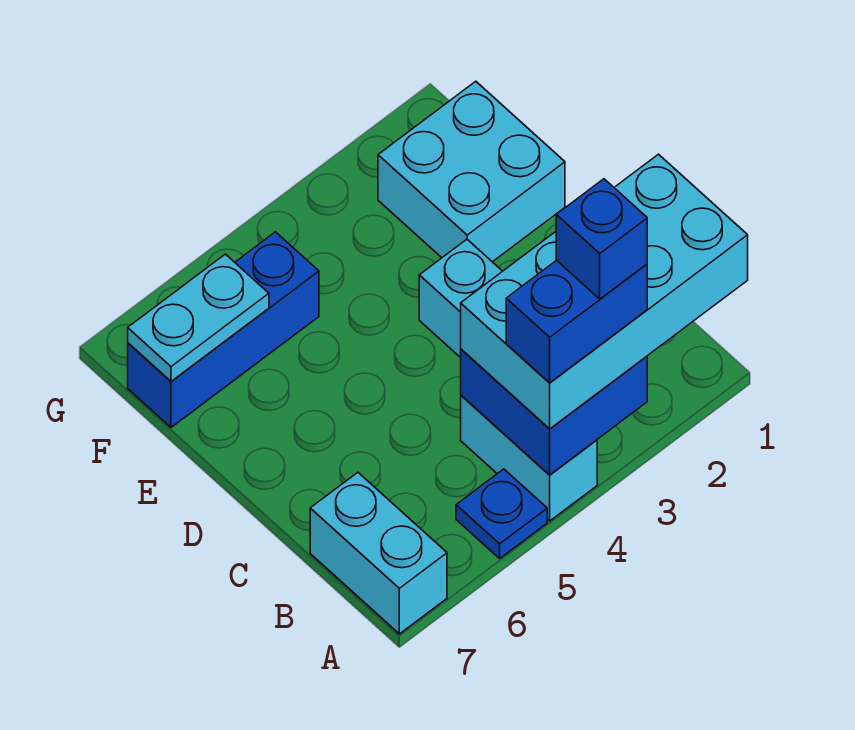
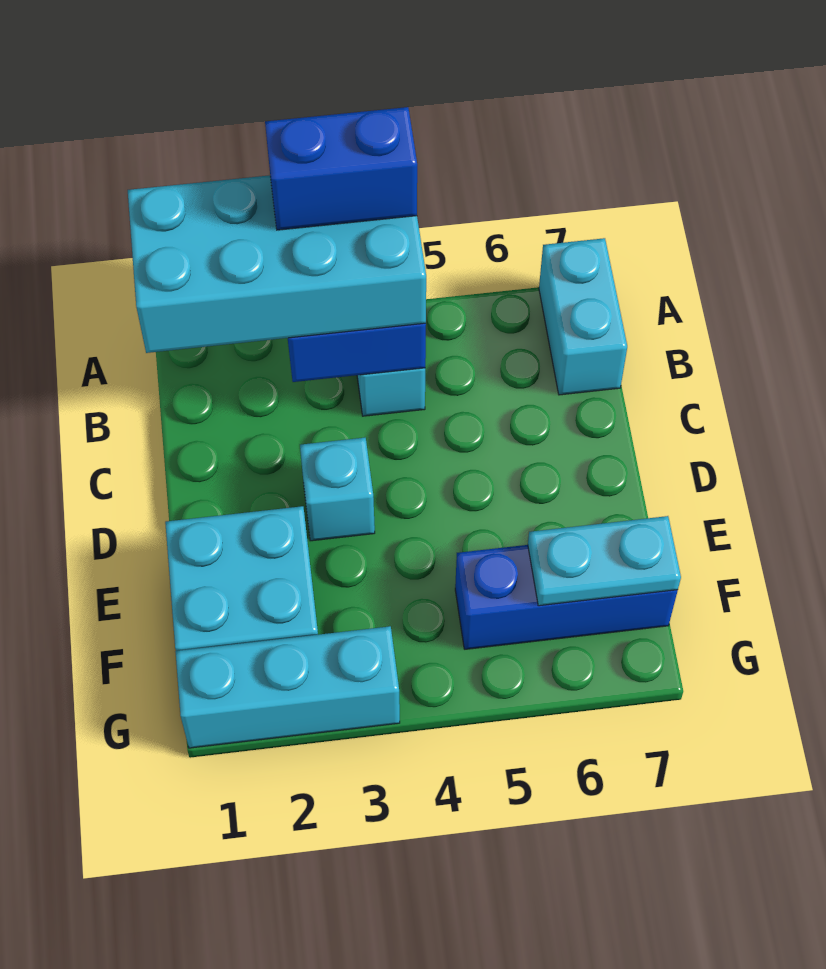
blue 1x1 brick [556,179,647,299] -> none
blue 1x1 plate [456,469,547,558] -> none
none -> cyan 1x3 brick [175,626,400,748]

